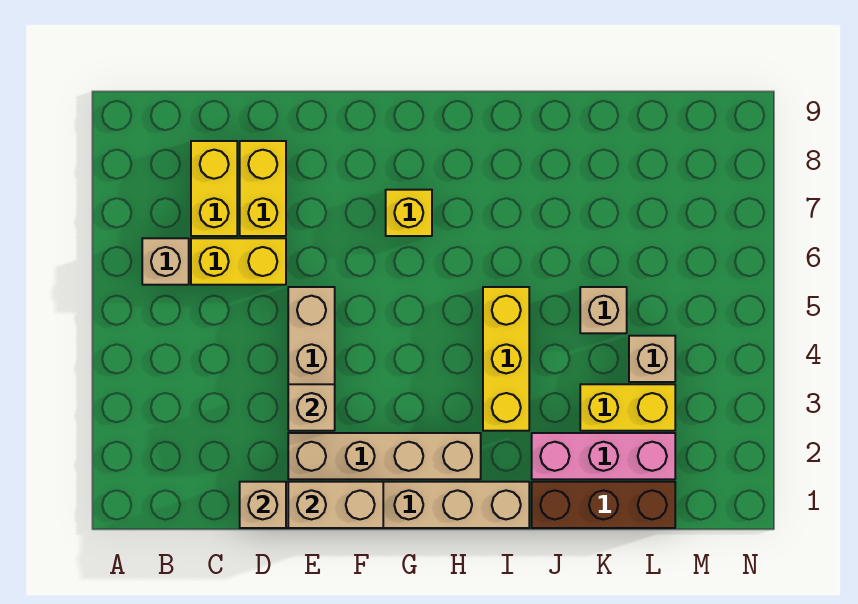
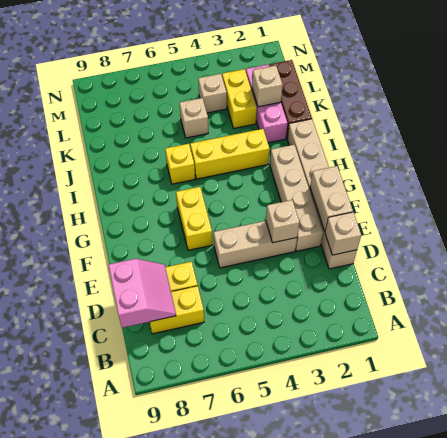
tan 1x1 brick [142,238,189,285] -> tan 1x1 brick moved to [252,66,283,107]
yellow 1x2 brick [191,238,286,285] -> yellow 1x2 brick moved to [176,187,212,250]
none -> pink 2x2 slope [109,259,176,328]
yellow 1x1 brick [386,190,432,236] -> yellow 1x1 brick moved to [165,144,195,184]

